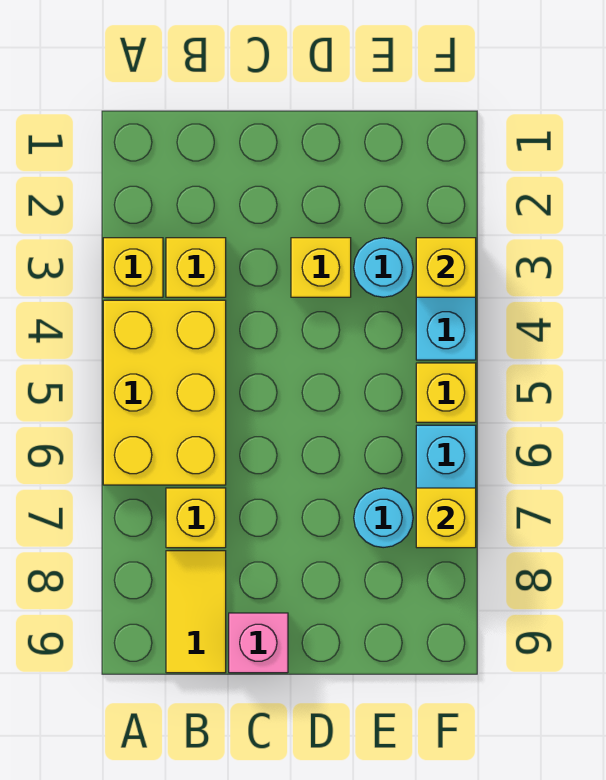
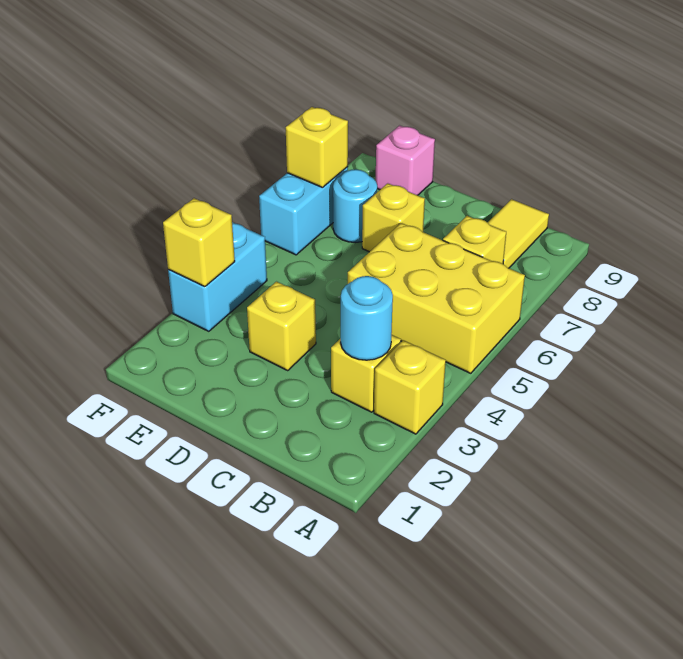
yellow 2x3 brick [103,300,226,485] -> yellow 2x3 brick turned to [348,223,525,373]
pink 1x1 brick [229,613,288,673] -> pink 1x1 brick moved to [376,125,435,195]
cyan 1x1 round brick [354,238,413,297] -> cyan 1x1 round brick moved to [341,276,393,360]
yellow 1x1 brick [416,363,476,422] -> yellow 1x1 brick moved to [362,183,425,252]

